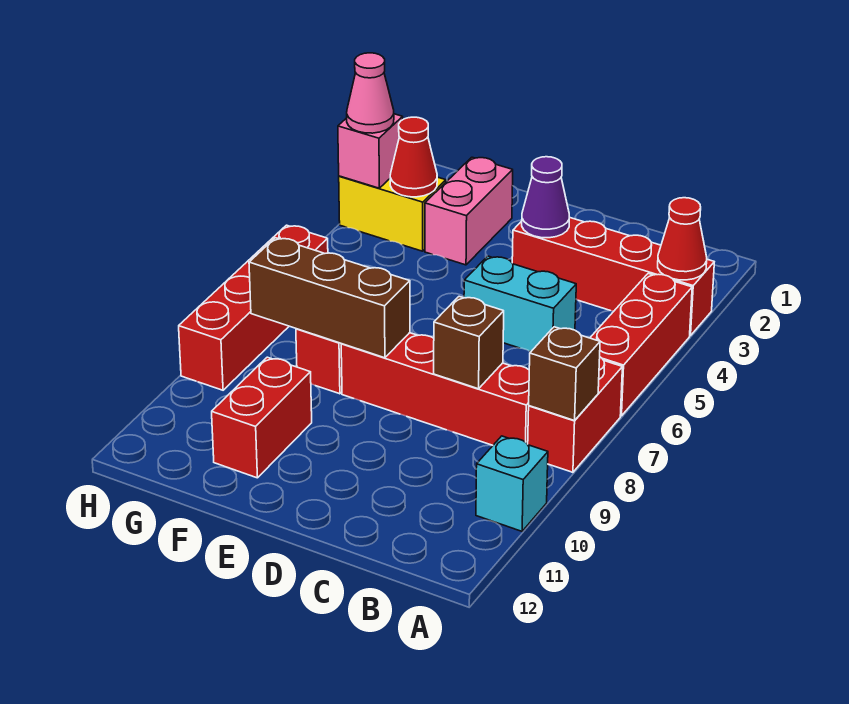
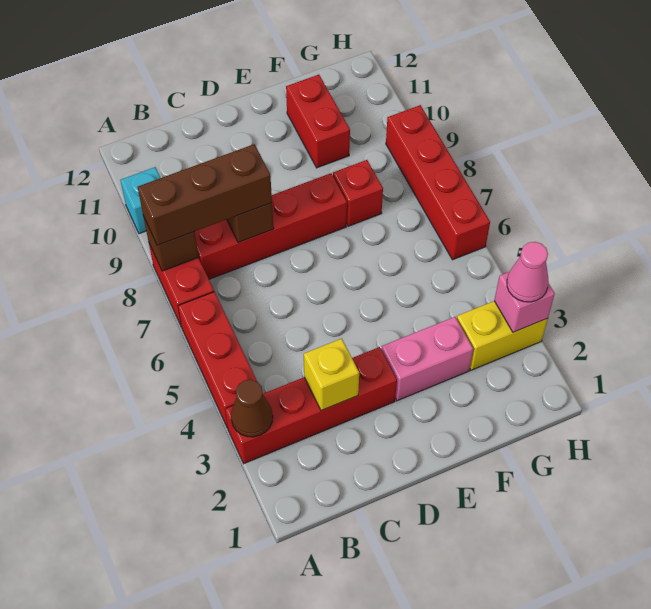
red 1x1 cone [658,198,707,280] -> brown 1x1 cone [231,380,273,437]
none -> yellow 1x1 brick [304,339,359,410]
cyan 1x2 brick [464,256,576,352] -> none
purple 1x1 cone [522,157,569,238] -> none
brown 1x3 brick [249,238,410,358] -> brown 1x3 brick moved to [138,144,272,245]
pink 1x2 brick [425,157,513,265] -> pink 1x2 brick turned to [381,317,473,401]
red 1x1 cone [390,117,437,197] -> none

